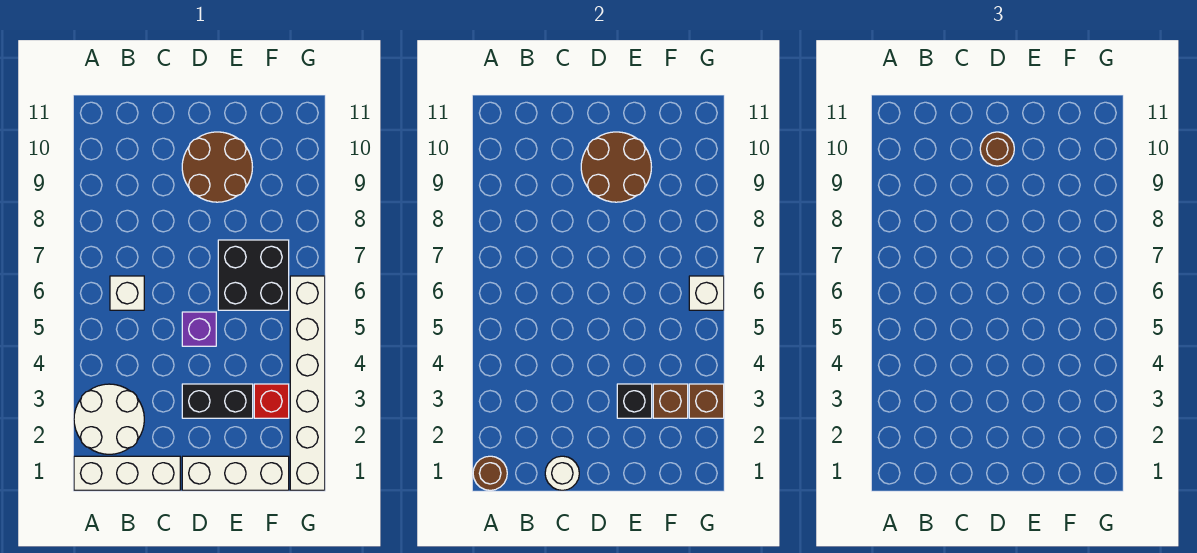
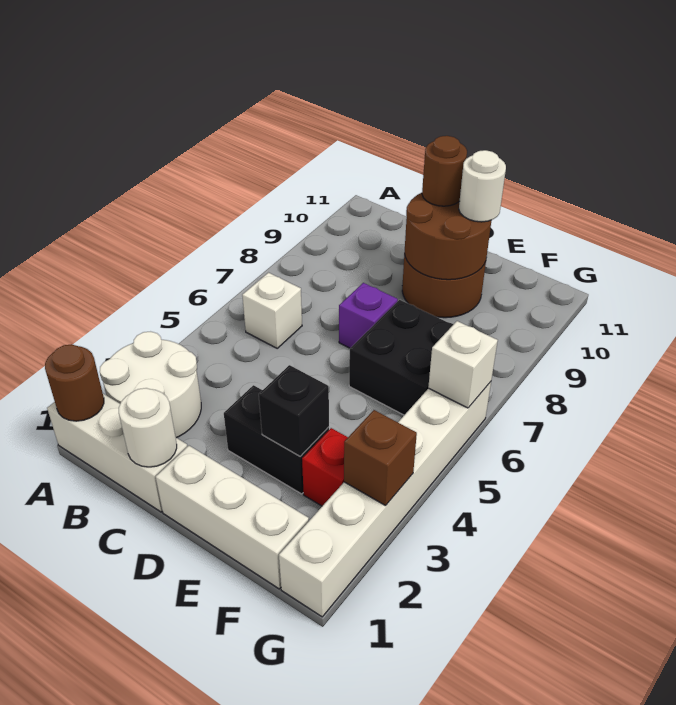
purple 1x1 brick [182,312,216,346] -> purple 1x1 brick moved to [339,283,398,348]
none -> white 1x1 round brick [459,150,506,222]
brown 1x1 brick [653,384,688,418] -> none

